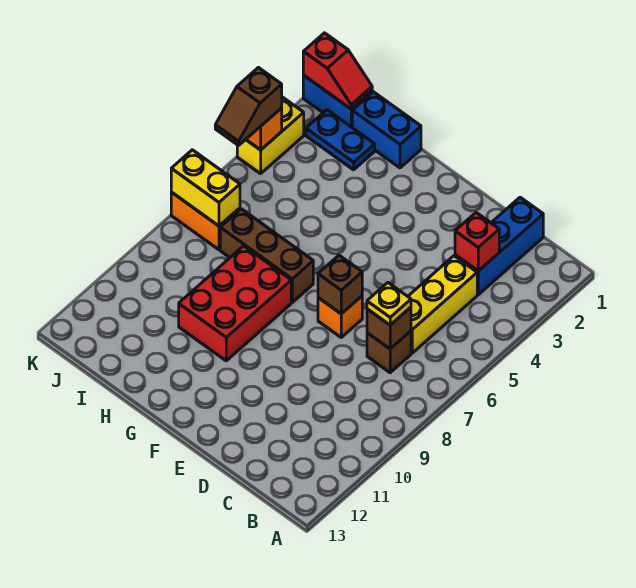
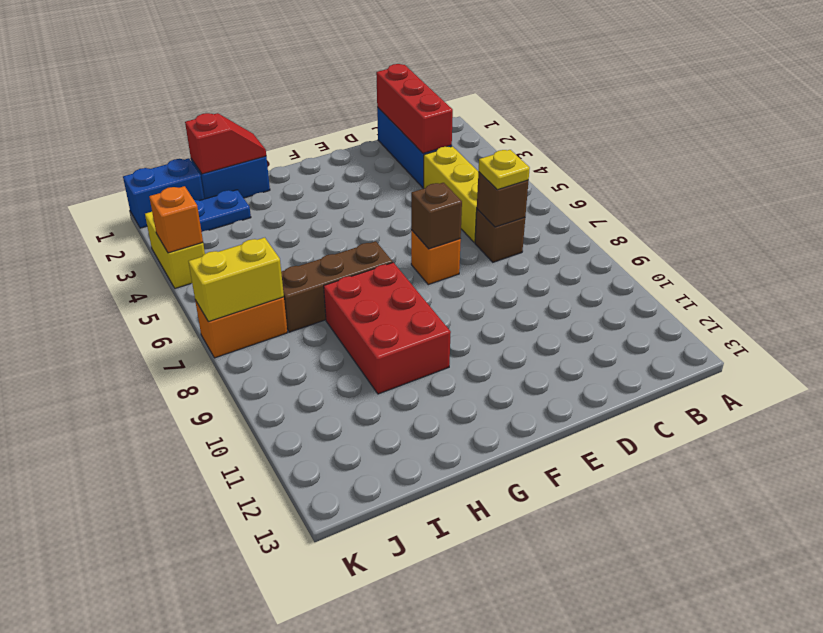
red 1x1 brick [455,213,499,271] -> red 1x3 brick [376,64,453,154]
red 1x2 slope [303,33,372,109] -> red 1x2 slope moved to [185,113,266,174]
brown 1x2 slope [215,68,282,145] -> none

